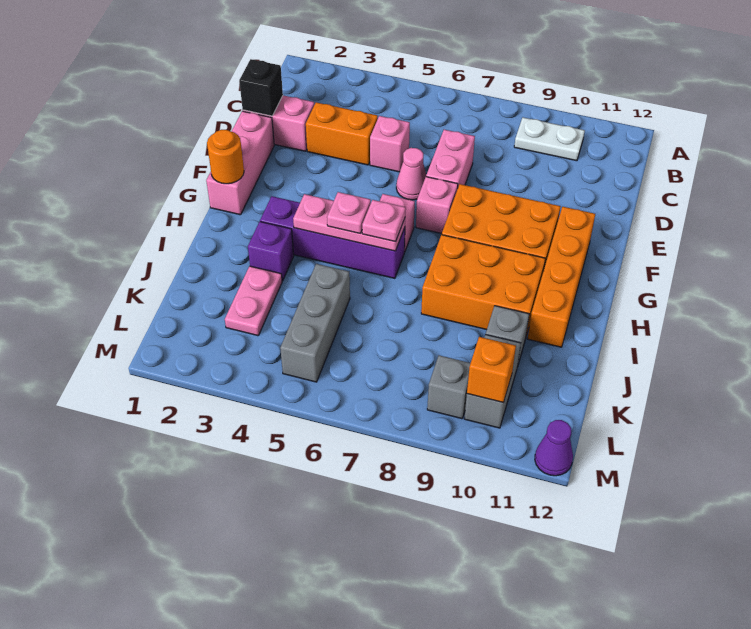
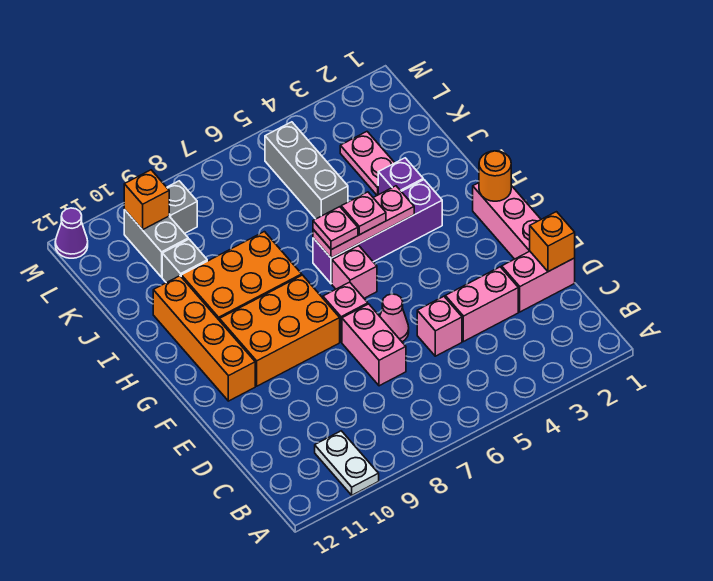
white 1x2 plate [514,117,585,161] -> white 1x2 plate turned to [315,431,379,495]
black 1x1 brick [239,59,283,116] -> orange 1x1 brick [530,212,575,272]
orange 1x2 brick [306,102,378,165] -> pink 1x2 brick [445,267,518,342]

